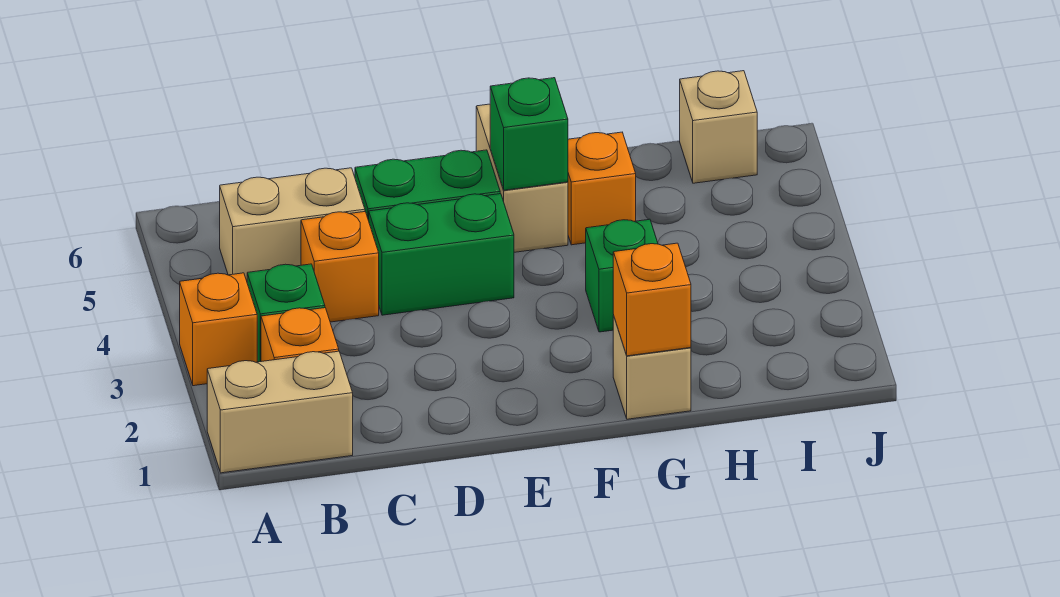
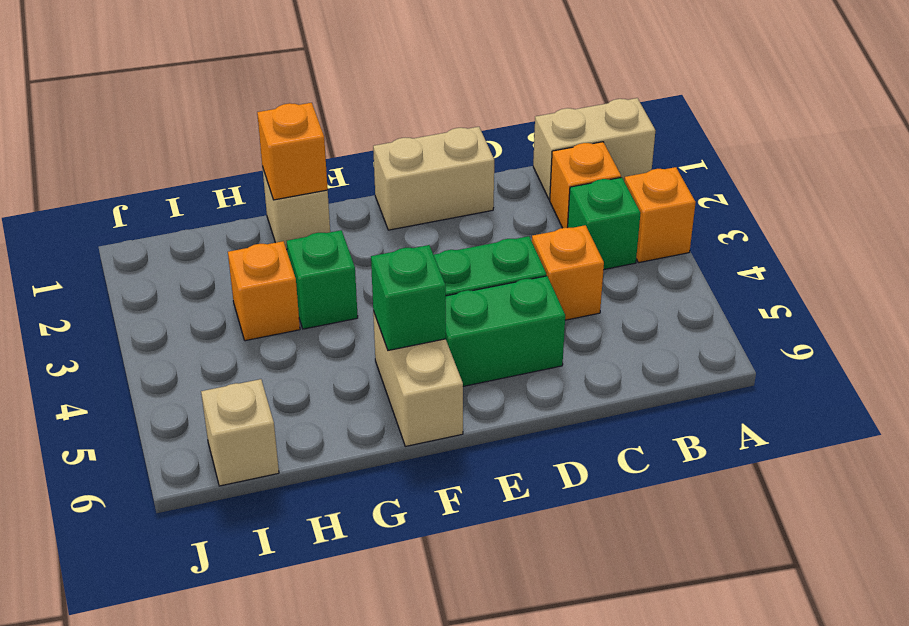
tan 1x2 brick [220,168,365,281] -> tan 1x2 brick moved to [373,127,494,230]
orange 1x1 brick [568,132,636,245] -> orange 1x1 brick moved to [228,241,300,341]

